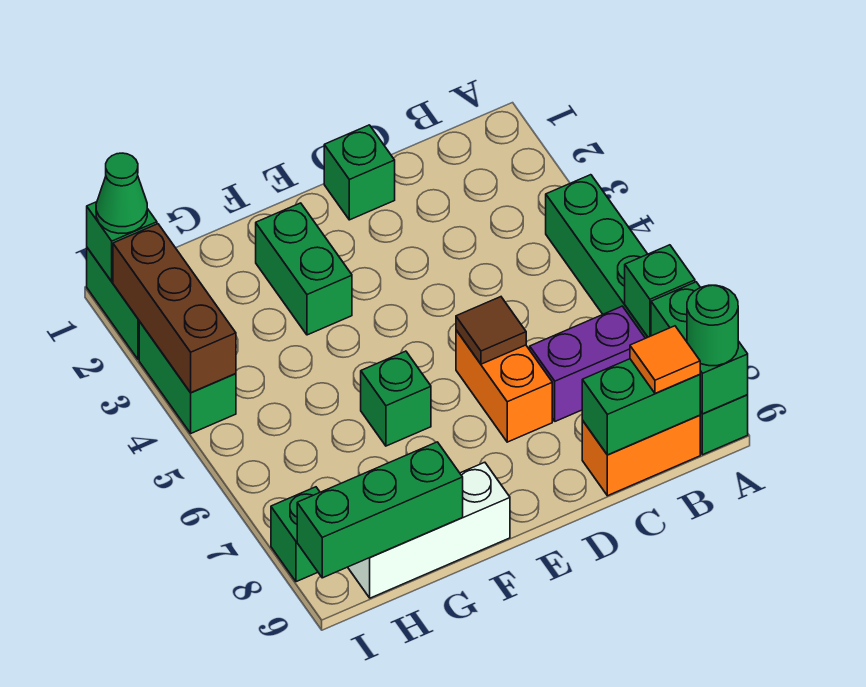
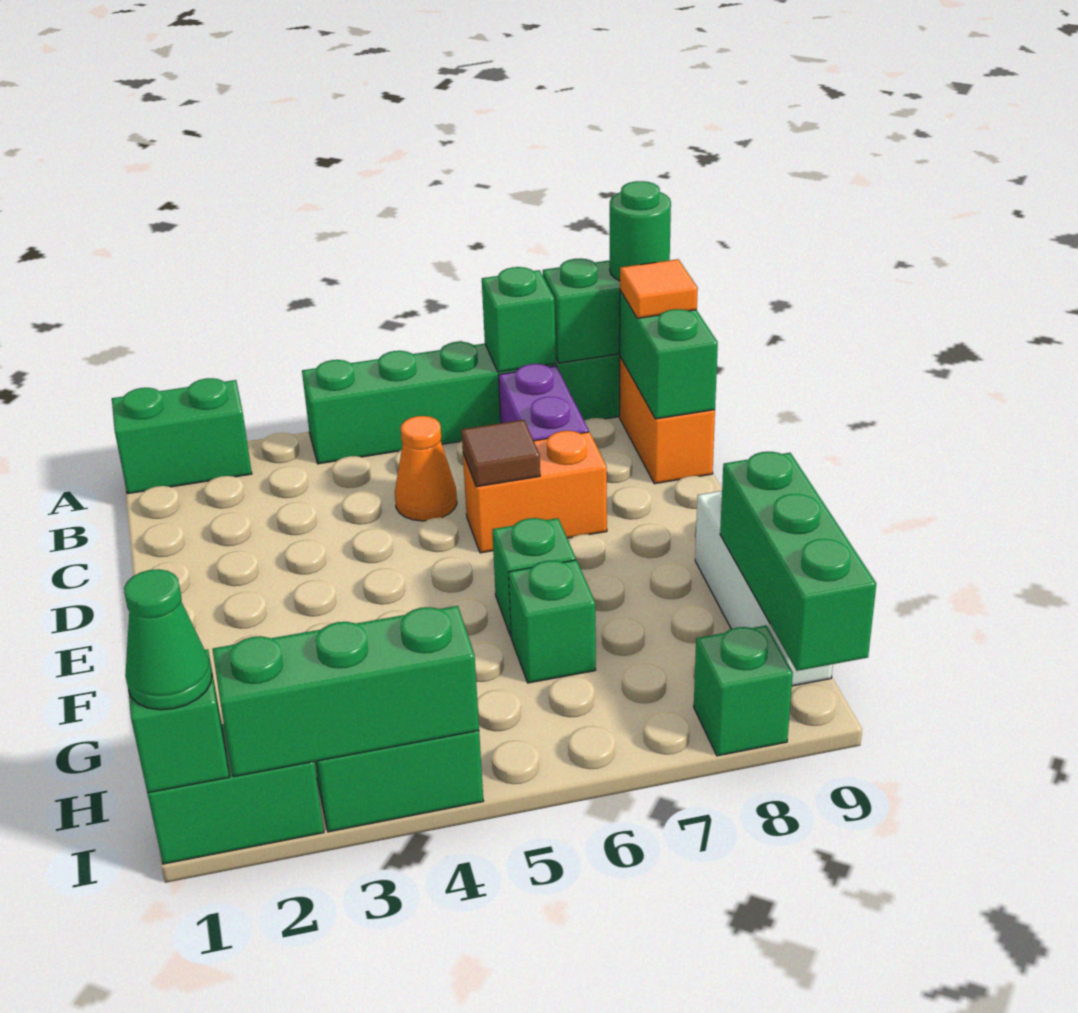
none -> orange 1x1 cone [395,416,457,521]
green 1x1 brick [324,125,395,220] -> green 1x1 brick moved to [509,560,596,683]
green 1x2 brick [256,203,352,335] -> green 1x2 brick moved to [112,378,252,494]
brown 1x3 brick [113,224,236,393] -> green 1x3 brick [213,606,479,777]

